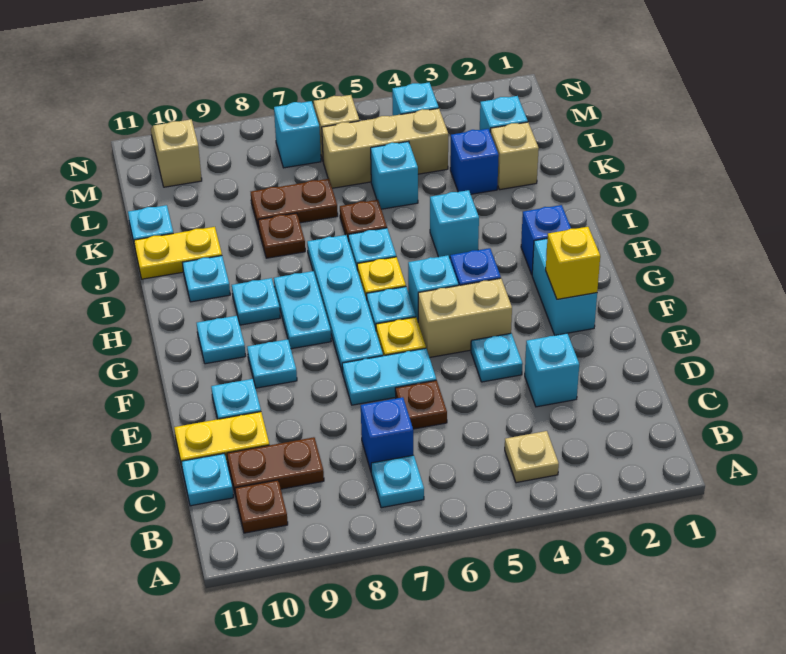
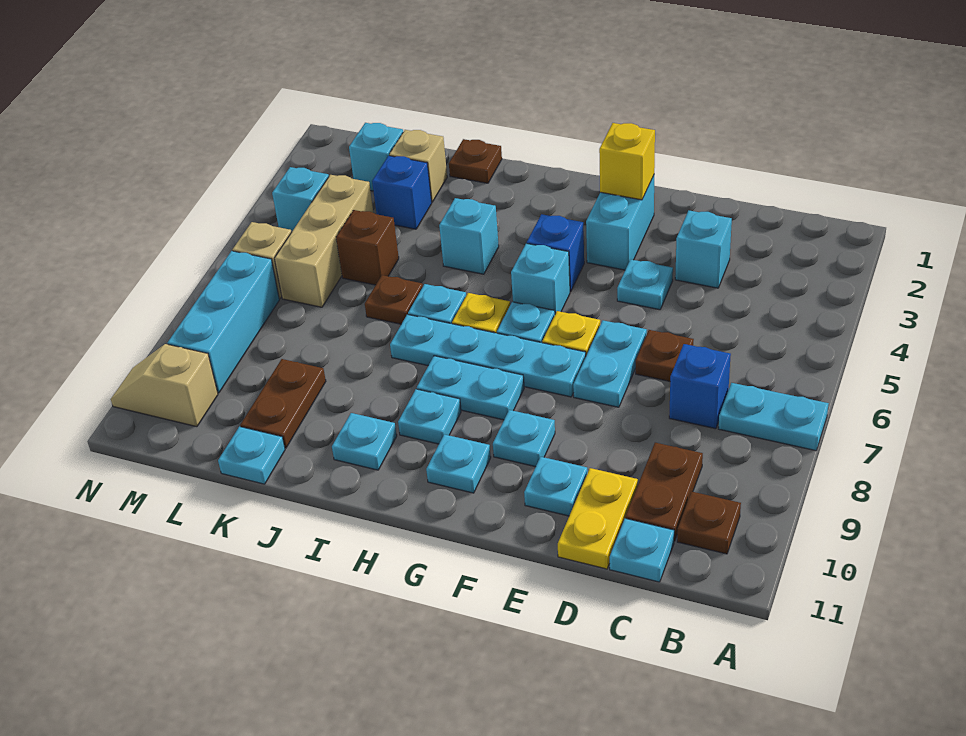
tan 1x1 plate [505,431,559,483] -> none
cyan 1x1 plate [371,455,424,508] -> cyan 1x2 plate [718,383,829,451]
cyan 1x2 brick [532,239,597,335] -> cyan 1x2 brick turned to [586,176,654,270]
tan 1x2 brick [418,278,512,358] -> none
blue 1x1 brick [521,205,571,274] -> none
brown 1x1 plate [258,213,305,258] -> brown 1x1 plate moved to [449,139,502,183]
yellow 1x2 plate [134,227,222,279] -> none
cyan 1x1 brick [371,141,418,209] -> brown 1x1 brick [336,210,399,285]
brown 1x2 plate [251,179,338,229] -> brown 1x2 plate moved to [240,359,326,448]
cyan 1x1 brick [274,101,321,168] -> cyan 1x3 brick [168,251,279,393]

